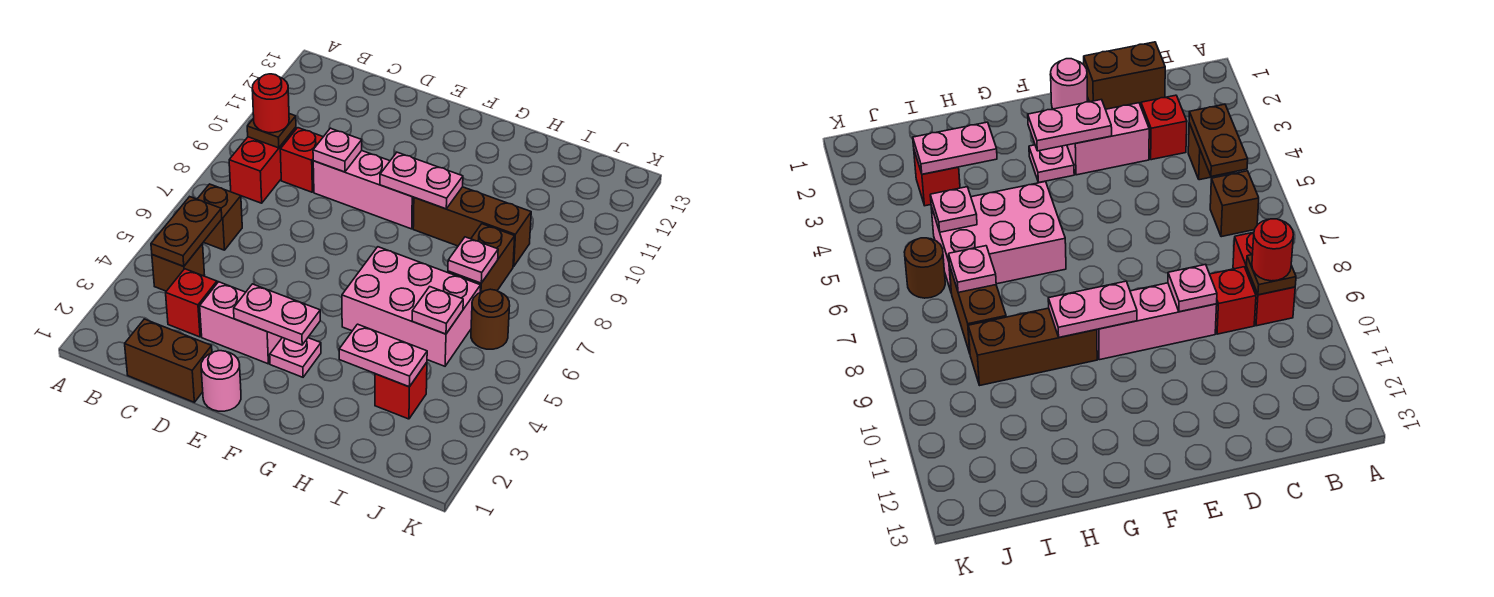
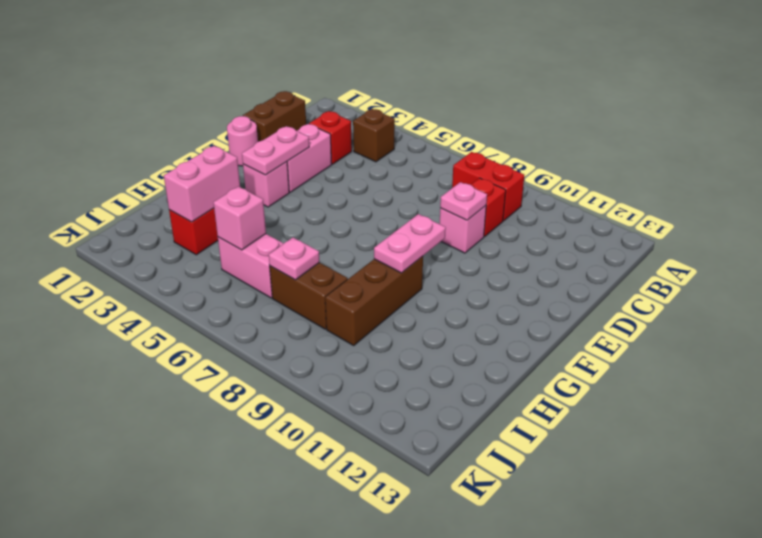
brown 1x2 plate [151,197,222,267] -> none
brown 1x1 brick [198,184,242,250] -> none
brown 1x1 plate [247,114,296,148] -> none
red 1x1 round brick [252,74,289,133] -> none
pink 1x3 brick [313,151,414,229] -> pink 1x1 brick [440,206,486,253]
pink 1x1 plate [270,338,321,377] -> pink 1x1 brick [243,162,289,207]
pink 2x3 brick [342,247,481,366] -> pink 1x2 brick [218,234,284,298]
pink 1x2 plate [339,324,427,387] -> pink 1x2 brick [164,146,240,222]
pink 1x1 plate [412,287,463,334] -> pink 1x1 brick [213,186,266,250]
brown 1x1 round brick [471,289,510,349] -> none

